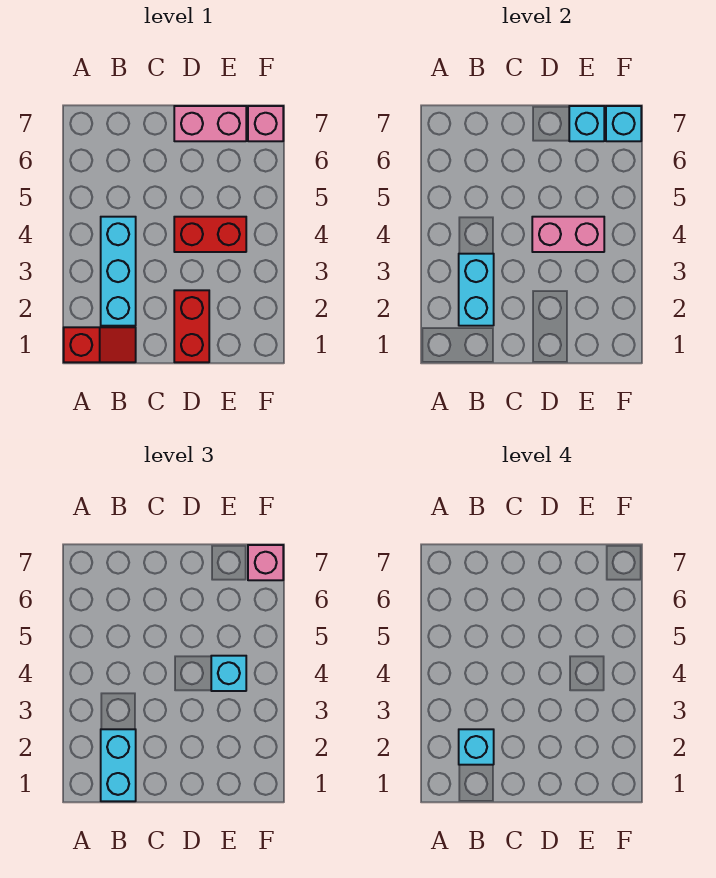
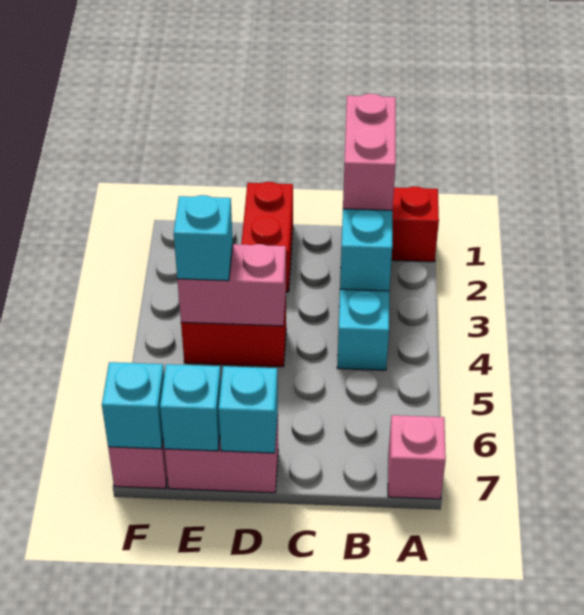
cyan 1x2 brick [101,729,136,801] -> pink 1x2 brick [343,94,396,210]
cyan 1x1 brick [459,729,494,765] -> cyan 1x1 brick moved to [219,366,278,453]
pink 1x1 brick [248,545,283,580] -> pink 1x1 brick moved to [388,415,446,499]

